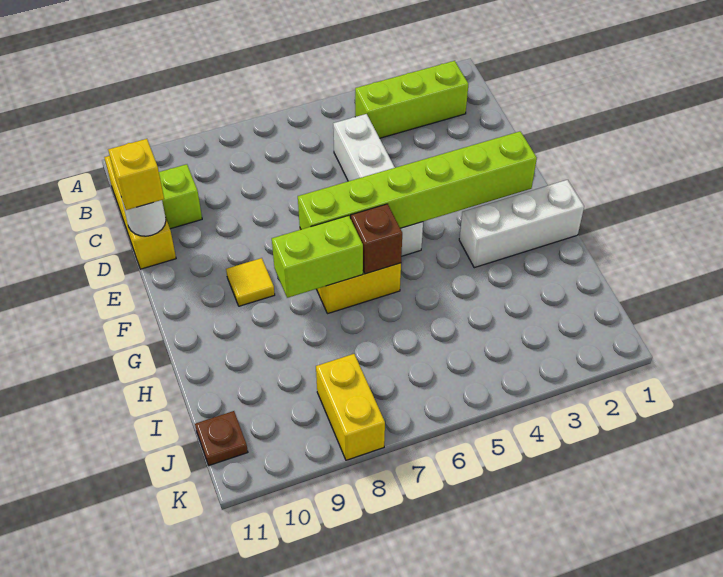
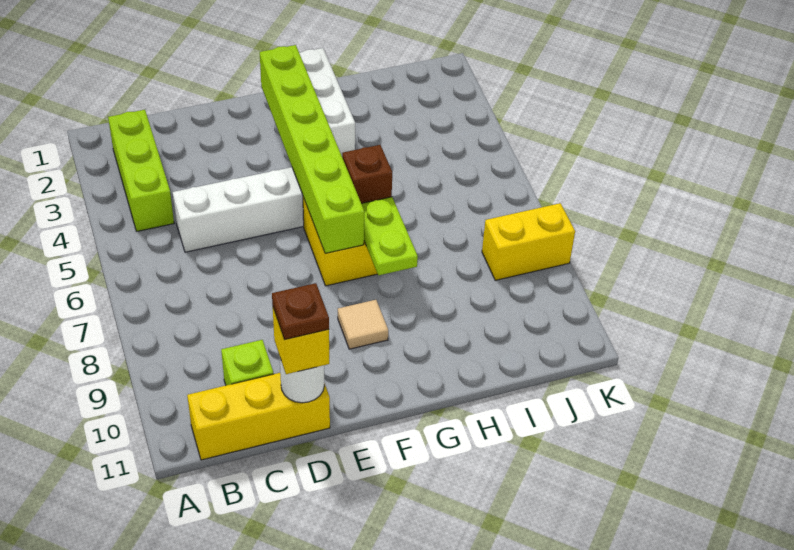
yellow 1x1 tile [226,258,275,306] -> tan 1x1 tile [338,300,388,349]
lime 1x2 brick [272,215,363,298] -> lime 1x2 plate [361,197,418,275]
brown 1x1 plate [195,411,248,465] -> brown 1x1 plate moved to [272,283,329,340]

